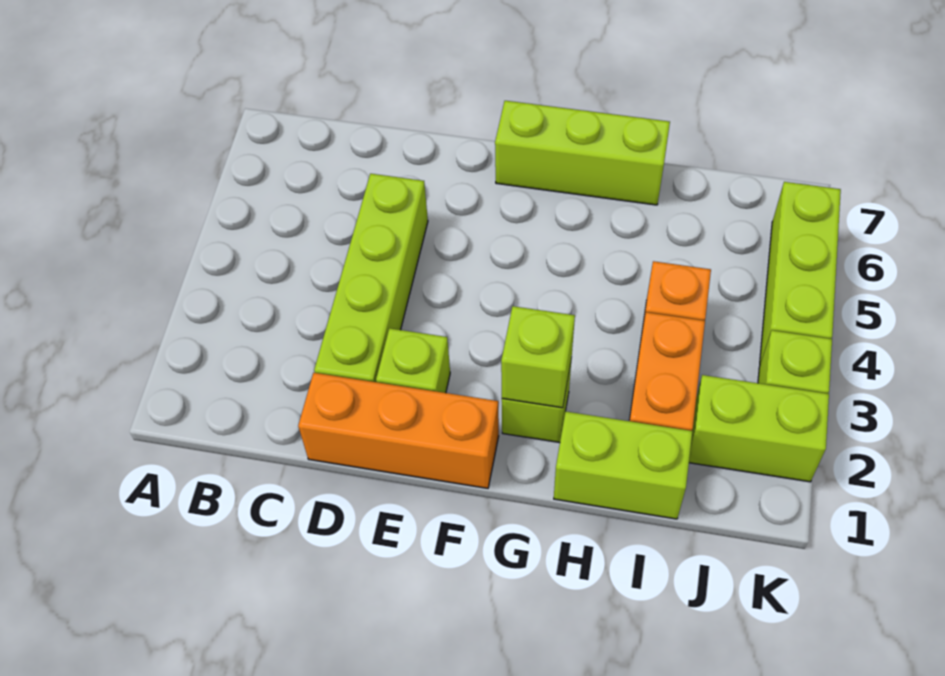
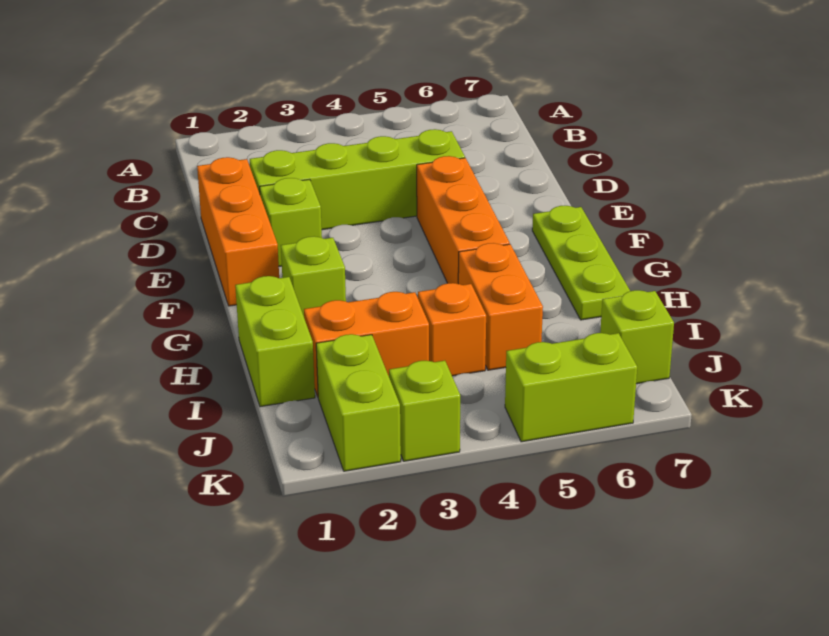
none -> orange 1x3 brick [417,156,510,284]
lime 1x3 brick [495,101,670,205] -> lime 1x3 plate [532,206,630,320]
lime 1x1 brick [501,306,575,408] -> lime 1x1 brick moved to [600,290,674,384]
none -> orange 1x2 brick [458,243,543,370]
lime 1x3 brick [760,182,841,364] -> lime 1x2 brick [505,333,637,442]

